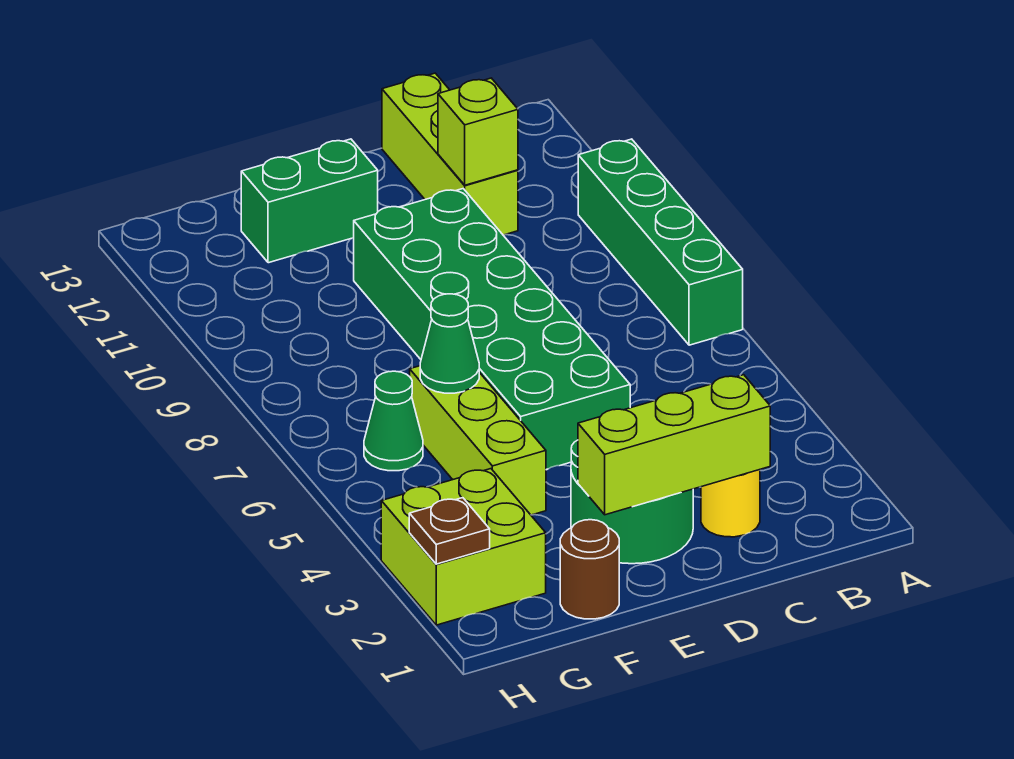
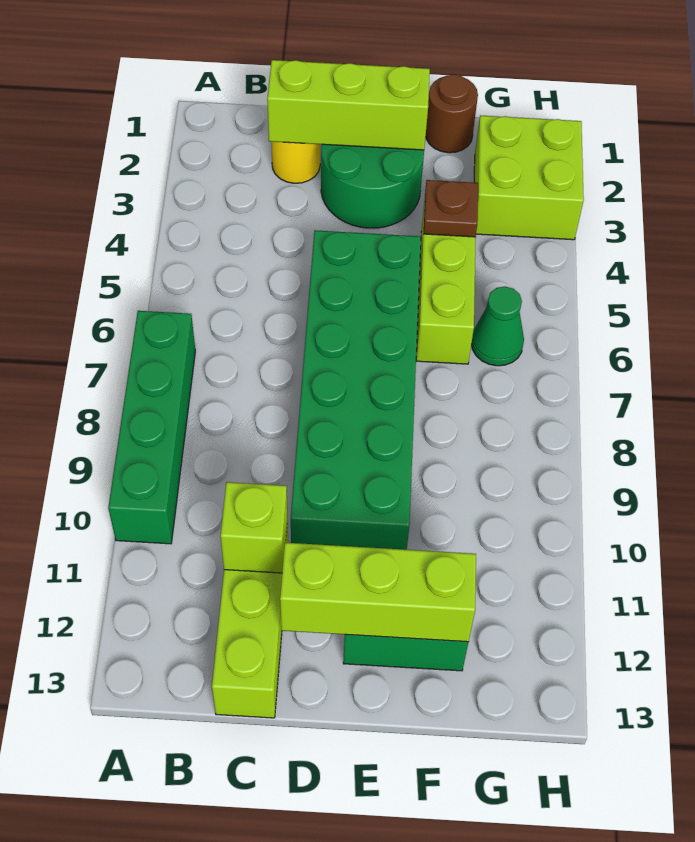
none -> lime 1x3 brick [280,543,476,642]
green 1x1 cone [420,294,479,393] -> none
brown 1x1 plate [409,498,490,564] -> brown 1x1 plate moved to [424,180,478,237]

